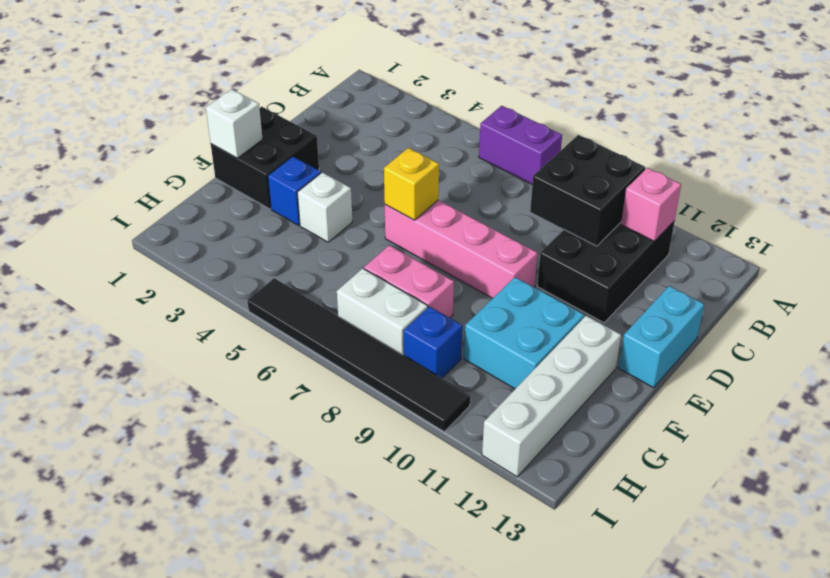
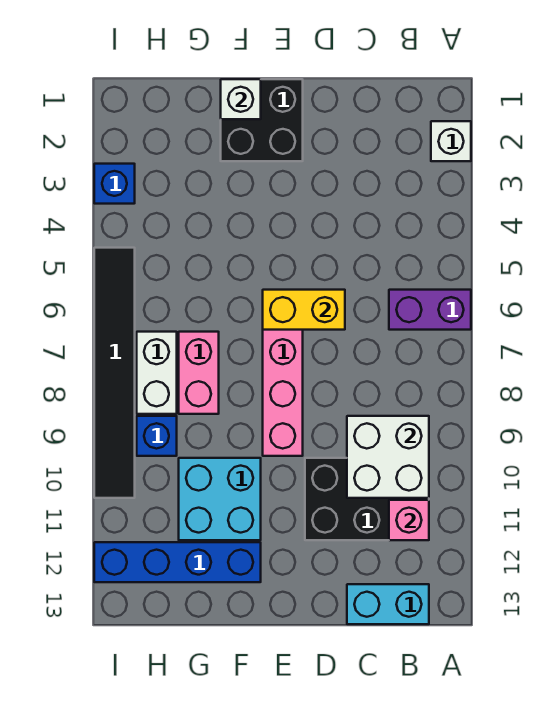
purple 1x2 brick [479,106,562,184] -> purple 1x2 brick turned to [389,290,471,330]
black 2x2 brick [530,135,646,246] -> white 2x2 brick [347,416,429,498]
cyan 1x2 brick [619,286,704,388] -> cyan 1x2 brick moved to [347,584,429,624]
yellow 1x1 brick [384,148,439,220] -> yellow 1x2 brick [263,290,345,330]
blue 1x1 brick [268,156,321,225] -> blue 1x1 brick moved to [94,164,135,204]
white 1x1 brick [297,172,352,242] -> white 1x1 brick moved to [431,121,471,161]
white 1x4 brick [482,316,621,477] -> blue 1x4 brick [94,542,261,582]

